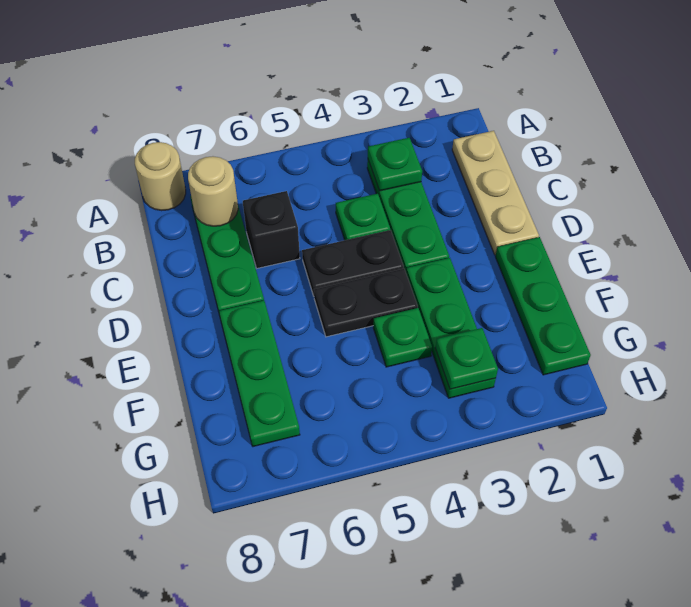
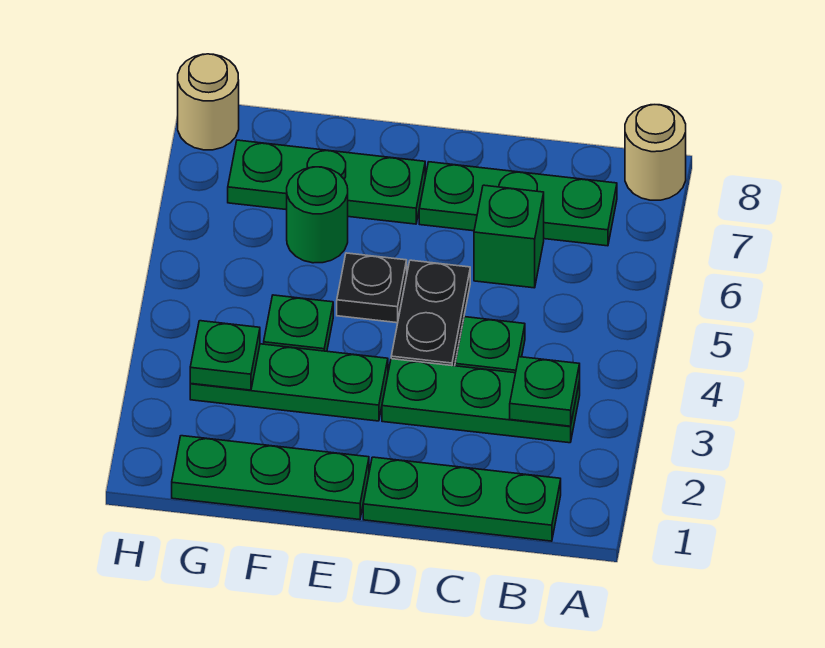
tan 1x3 plate [452,131,539,255] -> green 1x3 plate [363,457,561,541]
tan 1x1 round brick [188,156,238,226] -> tan 1x1 round brick moved to [178,54,239,150]
black 1x1 brick [243,191,300,268] -> green 1x1 brick [474,185,544,288]
black 1x2 plate [314,268,418,337] -> black 1x1 plate [337,253,407,323]
none -> green 1x1 round brick [287,167,348,263]

